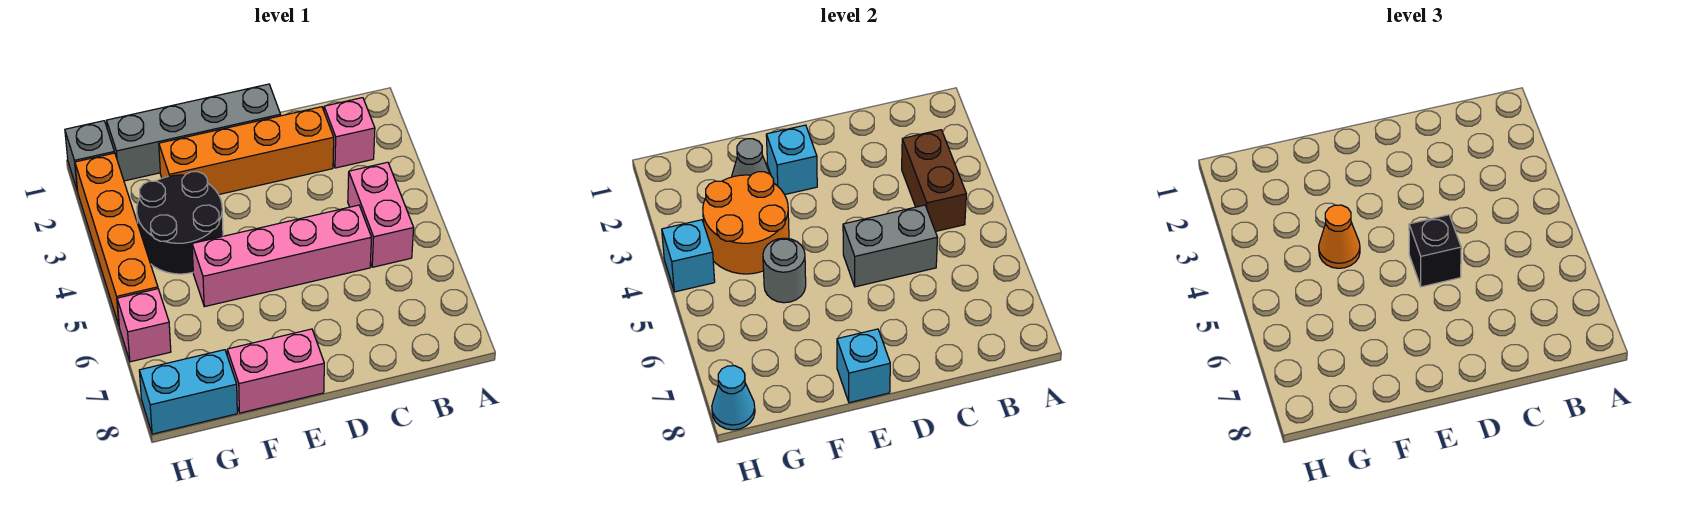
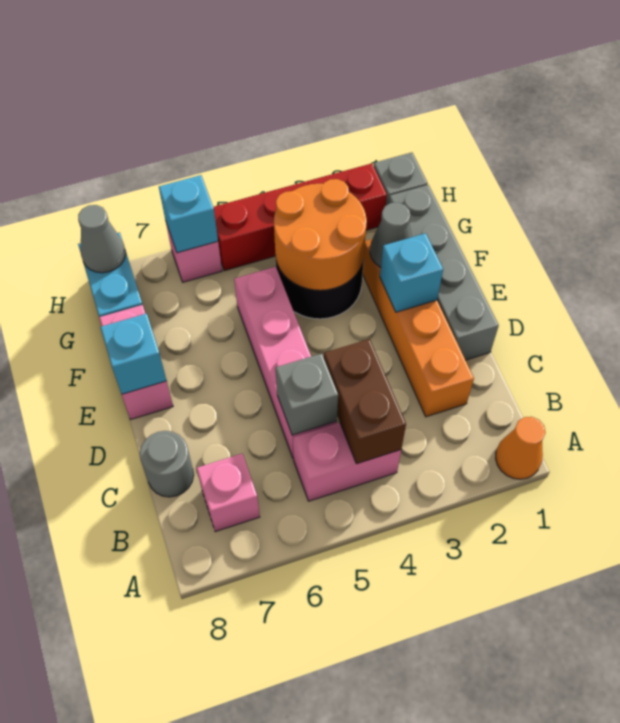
pink 1x1 brick [324,98,375,168] -> pink 1x1 brick moved to [197,453,260,532]
brown 1x2 brick [902,130,966,232] -> brown 1x2 brick turned to [324,339,406,464]
grey 1x2 brick [843,205,938,287] -> grey 1x1 brick [276,354,338,435]
black 1x1 brick [1409,215,1461,287] -> none
orange 1x1 cone [1319,205,1360,268] -> orange 1x1 cone moved to [495,417,546,479]
grey 1x1 round brick [763,238,806,303] -> grey 1x1 round brick moved to [140,431,194,497]
orange 1x4 brick [75,153,158,325] -> red 1x4 brick [213,163,387,271]
cyan 1x1 brick [662,220,715,292] -> cyan 1x1 brick moved to [159,175,218,253]
cyan 1x1 cone [712,366,755,430] -> grey 1x1 cone [78,205,126,273]

